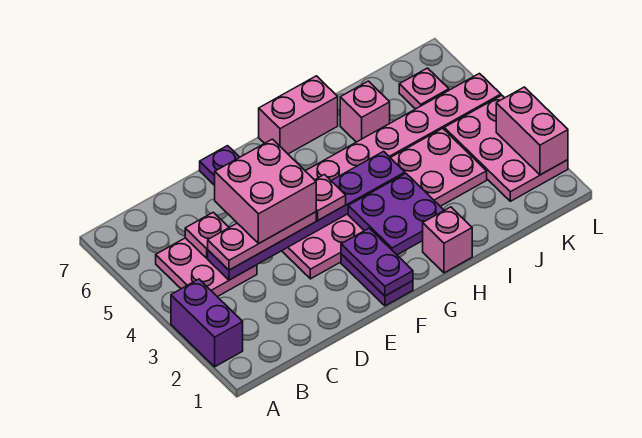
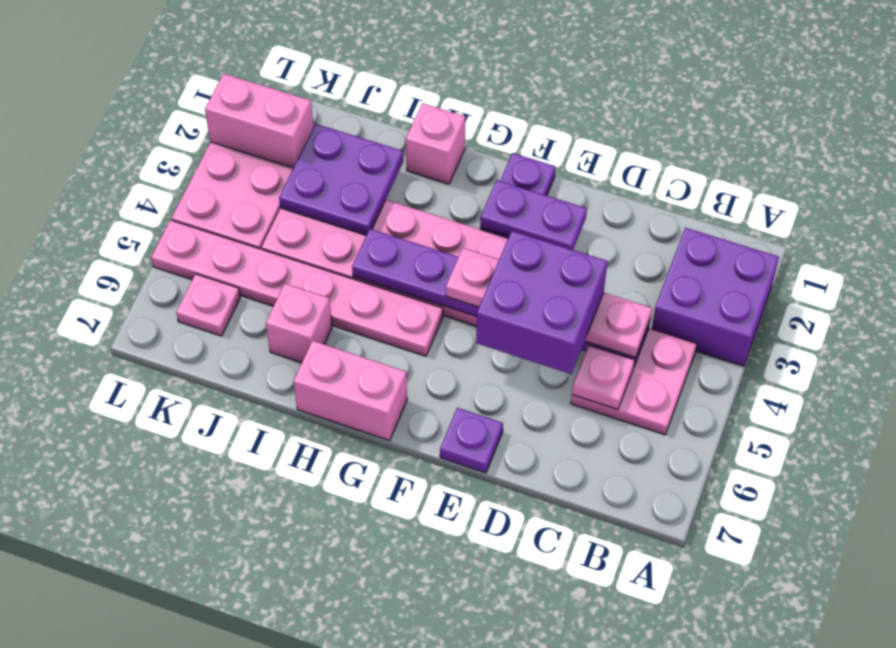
purple 1x2 brick [171,279,243,367] -> purple 2x2 brick [652,228,779,366]
pink 2x2 brick [215,139,316,244] -> purple 2x2 brick [476,231,607,374]
purple 1x2 plate [341,228,413,296] -> purple 1x2 plate turned to [480,180,587,250]
purple 2x2 plate [348,173,444,255] -> purple 2x2 plate moved to [279,124,403,235]
pink 1x2 brick [496,87,568,175] -> pink 1x2 brick turned to [205,74,314,168]

